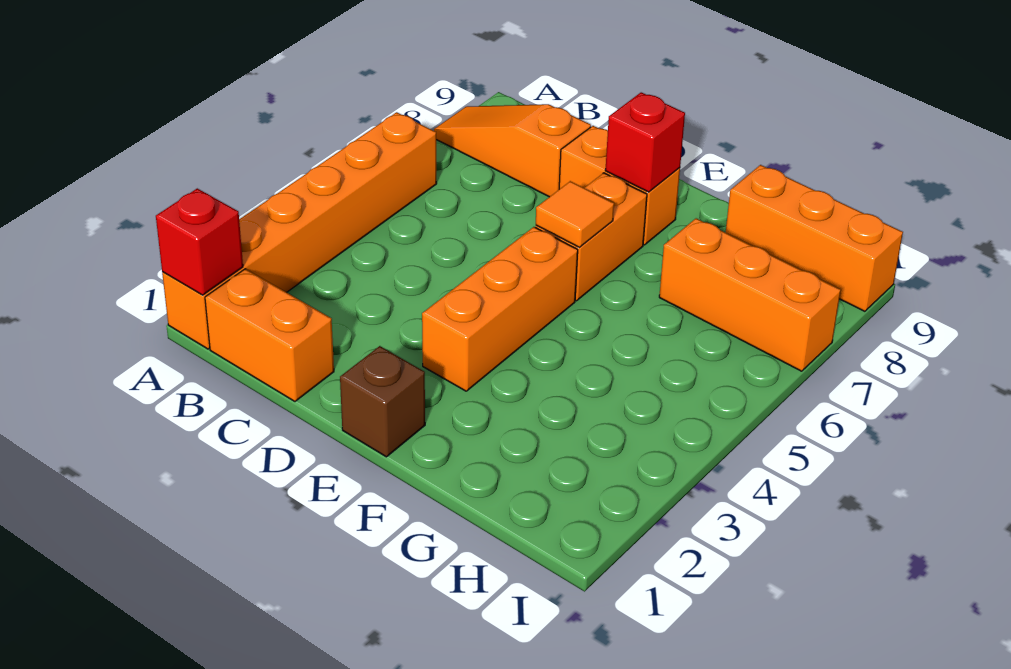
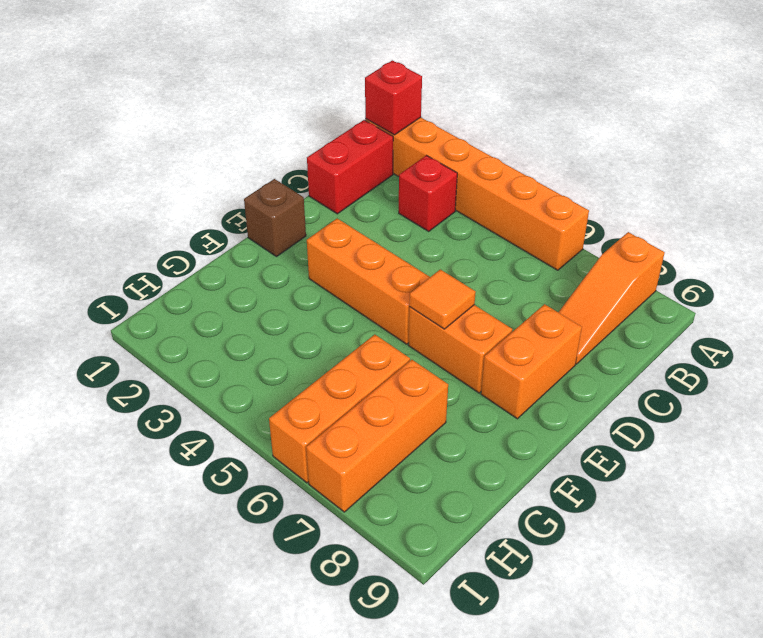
orange 1x3 slope [434,104,591,197] -> orange 1x3 slope turned to [558,232,665,364]
orange 1x2 brick [205,269,334,401] -> red 1x2 brick [307,120,393,214]
red 1x1 brick [605,92,685,192] -> red 1x1 brick moved to [399,155,457,231]
orange 1x3 brick [726,165,903,311] -> orange 1x3 brick moved to [269,335,410,483]

